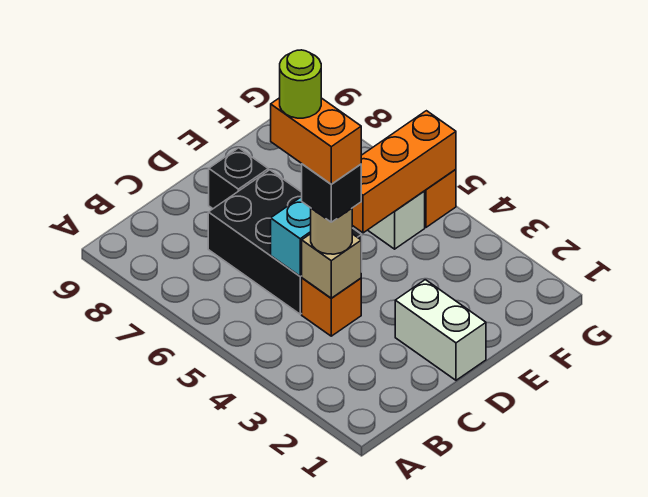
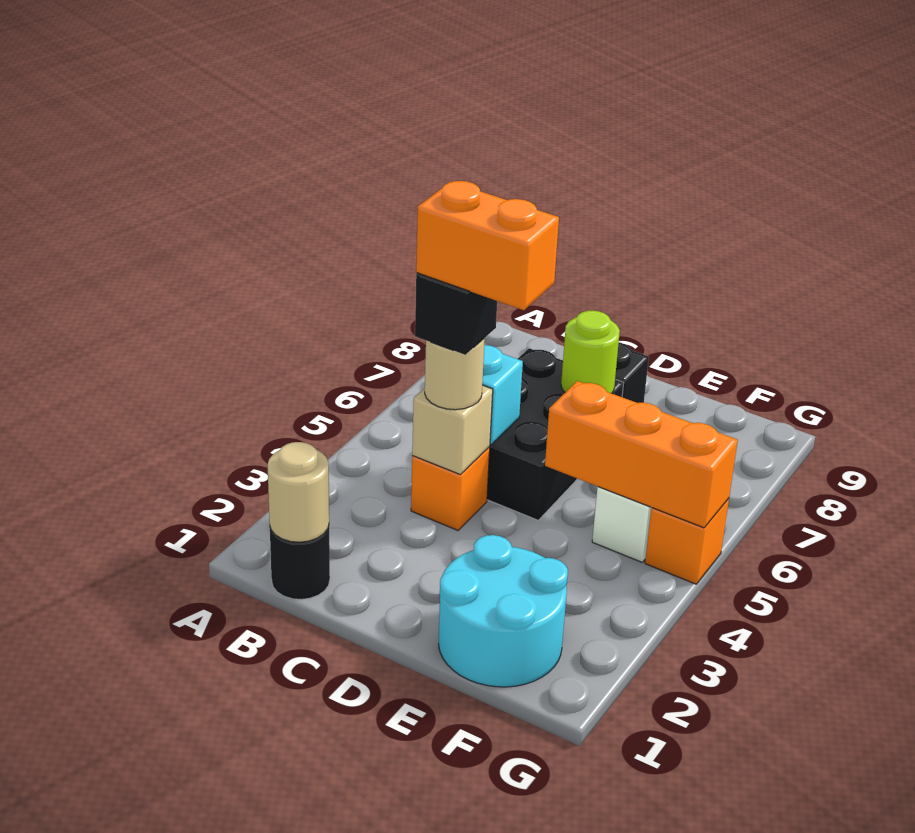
none -> black 1x1 round brick [270,526,330,599]
none -> tan 1x1 round brick [268,442,329,542]
orange 1x2 brick [271,98,361,184] -> orange 1x2 brick turned to [416,181,559,310]
lime 1x1 round brick [280,50,321,118] -> lime 1x1 round brick moved to [561,310,620,393]
white 1x2 brick [395,280,486,380] -> none
none -> cyan 2x2 round brick [439,535,568,687]

